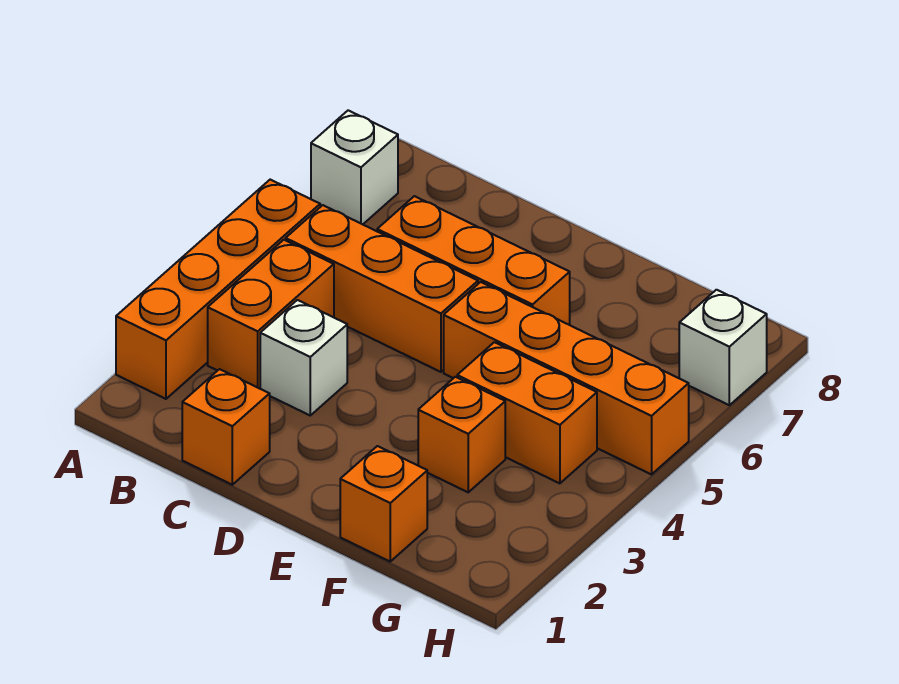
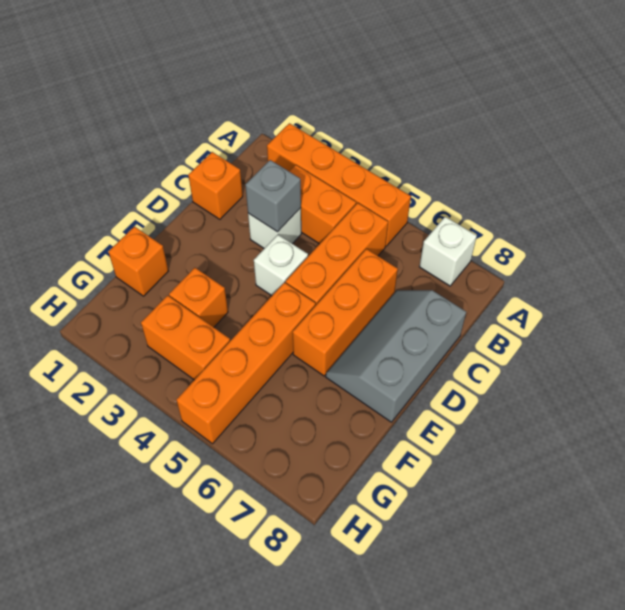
none -> grey 1x1 brick [245,160,301,232]
none -> grey 2x3 slope [326,290,466,422]
orange 1x2 brick [457,342,597,483] -> orange 1x2 brick turned to [141,295,230,380]
white 1x1 brick [679,290,767,405] -> white 1x1 brick moved to [254,235,308,296]

